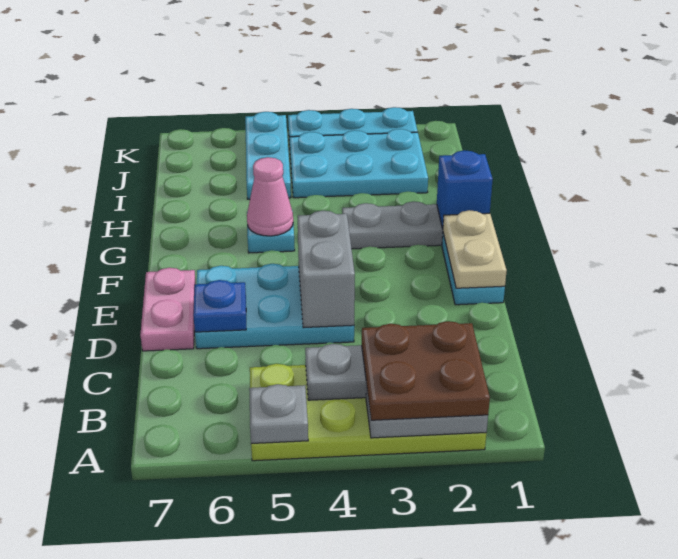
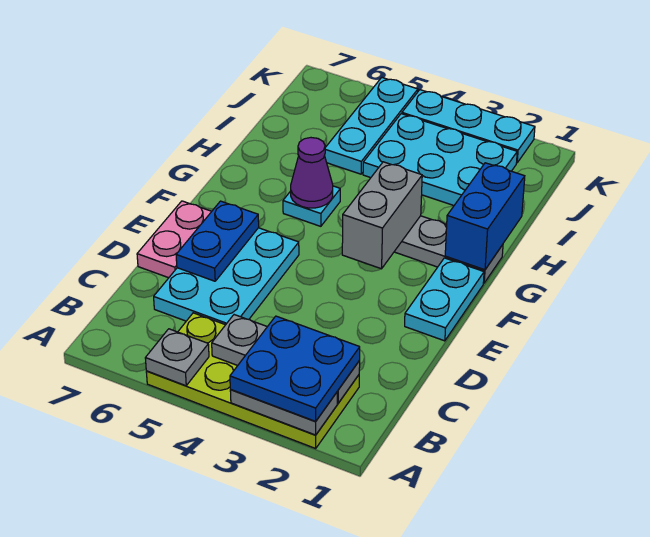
brown 2x2 plate [362,321,490,420] -> blue 2x2 plate [230,316,360,421]
cyan 2x3 plate [195,264,354,349] -> cyan 2x3 plate turned to [154,228,299,325]
grey 1x2 brick [298,211,355,328] -> grey 1x2 brick moved to [342,162,422,269]
blue 1x1 plate [193,280,246,332] -> blue 1x2 plate [176,201,259,281]
tan 1x2 plate [443,210,507,288] -> none
blue 1x1 brick [437,150,493,229] -> blue 1x2 brick [445,163,525,270]
pink 1x1 cone [247,157,293,236] -> purple 1x1 cone [291,138,333,208]

